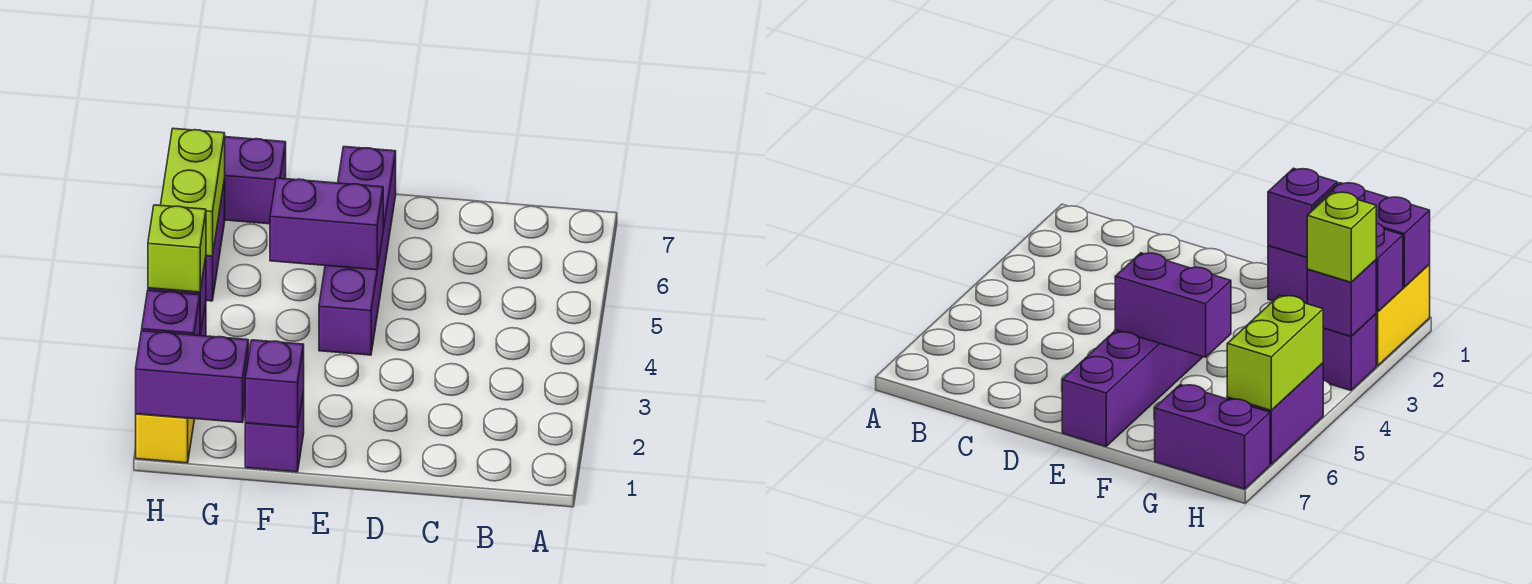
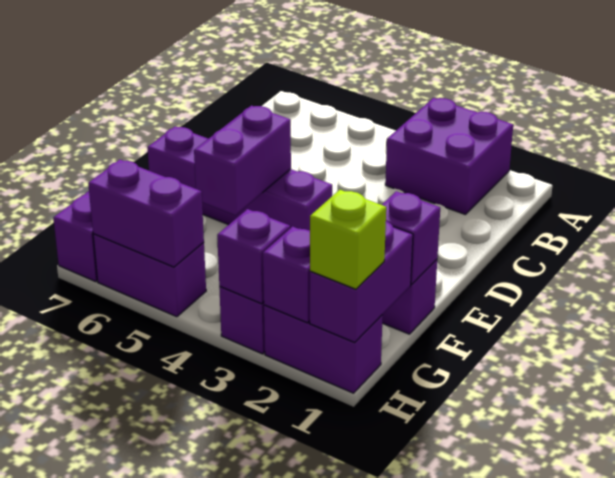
none -> purple 2x2 brick [385,98,513,215]
yellow 1x2 brick [136,414,194,463] -> purple 1x2 brick [264,305,383,393]
lime 1x1 brick [148,205,206,292] -> lime 1x1 brick moved to [310,190,386,289]
lime 1x2 brick [161,128,225,256] -> purple 1x2 brick [88,160,204,267]

